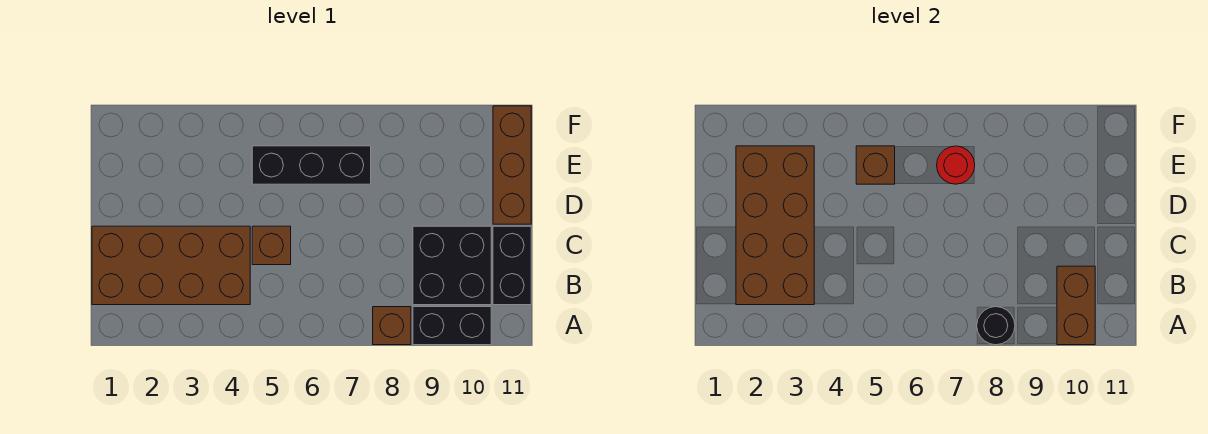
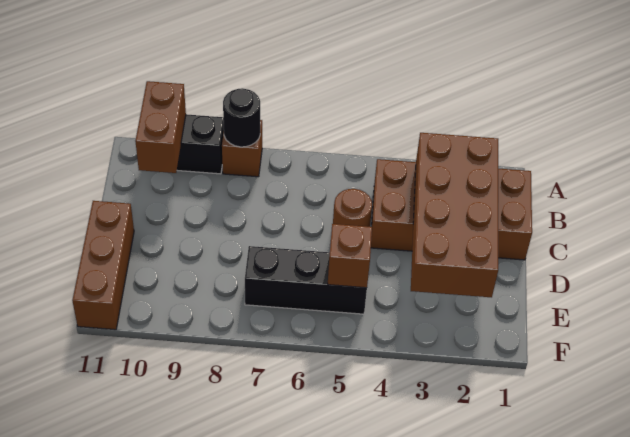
black 2x2 brick [413,226,491,305] -> none
black 1x2 brick [493,226,531,305] -> none
brown 1x1 brick [252,226,291,265] -> brown 1x1 round brick [333,189,372,227]
red 1x1 round brick [937,146,975,184] -> none

